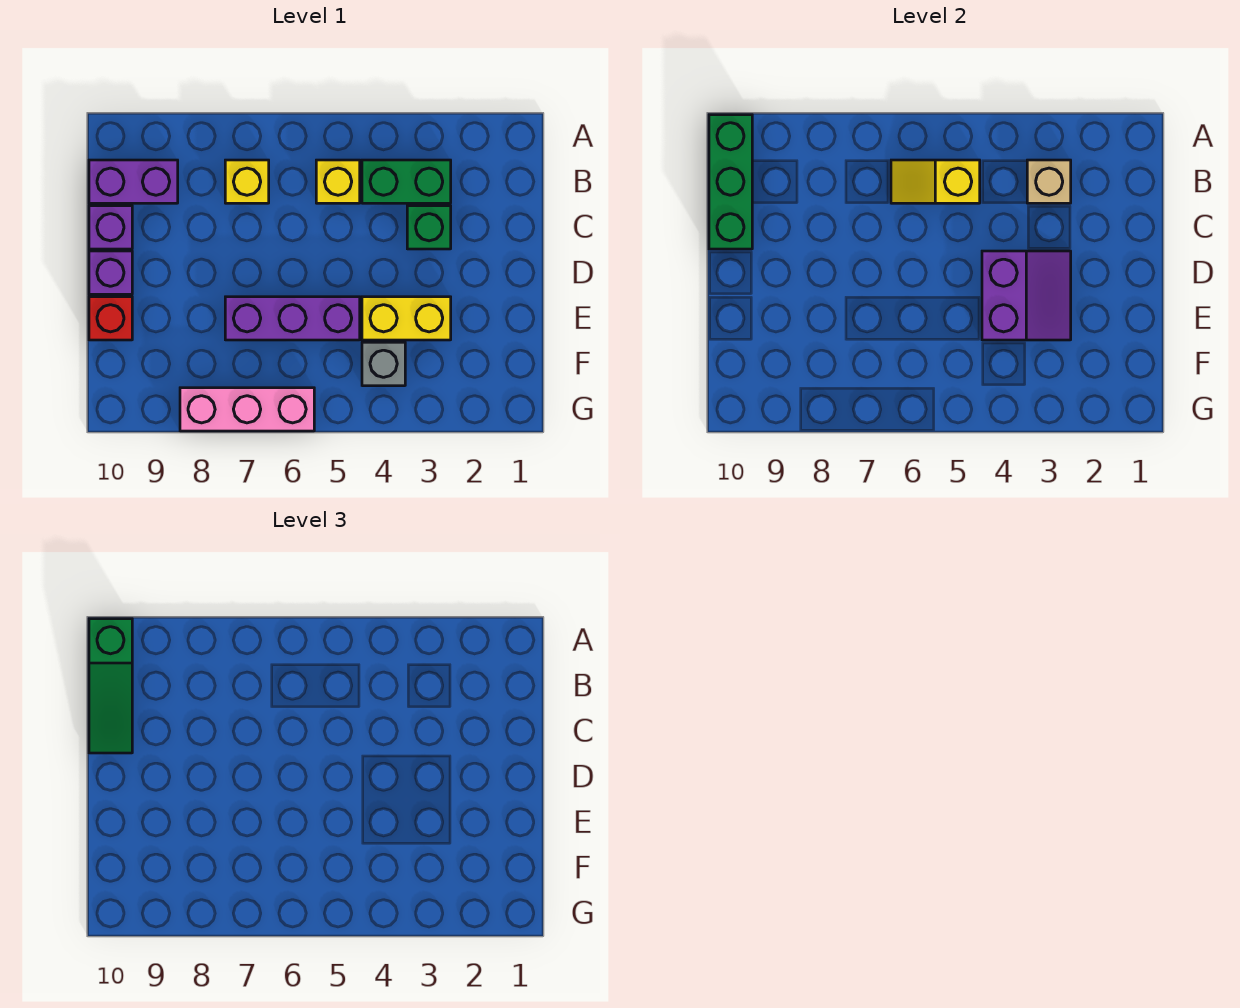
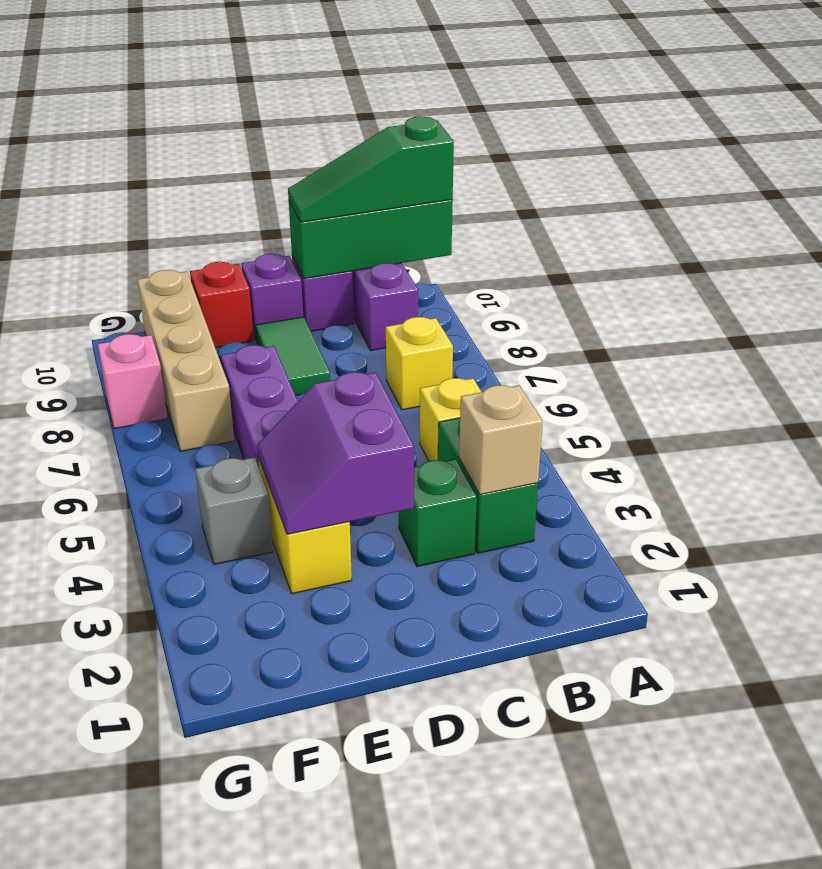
yellow 1x2 slope [891,160,980,203] -> none
purple 2x2 slope [982,251,1071,340] -> purple 2x2 slope turned to [257,372,414,534]
none -> green 1x2 tile [255,317,330,396]
none -> tan 1x4 brick [138,270,234,451]
pink 1x3 brick [180,388,314,431] -> pink 1x1 brick [98,334,168,429]

